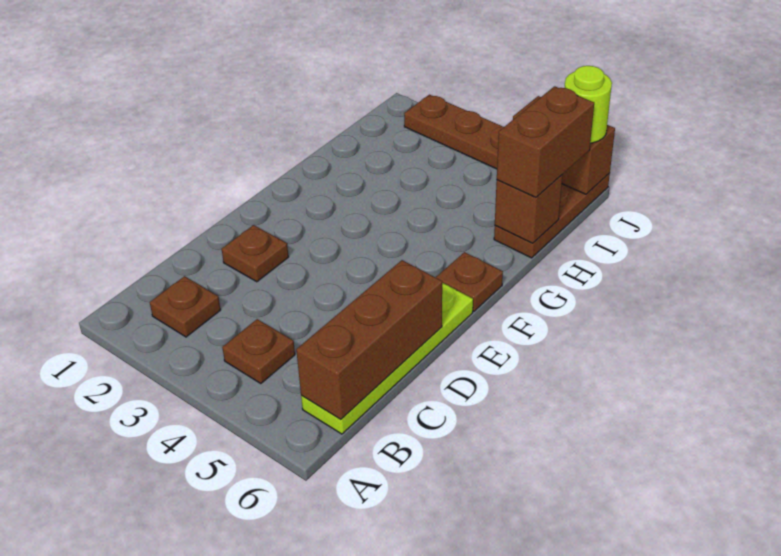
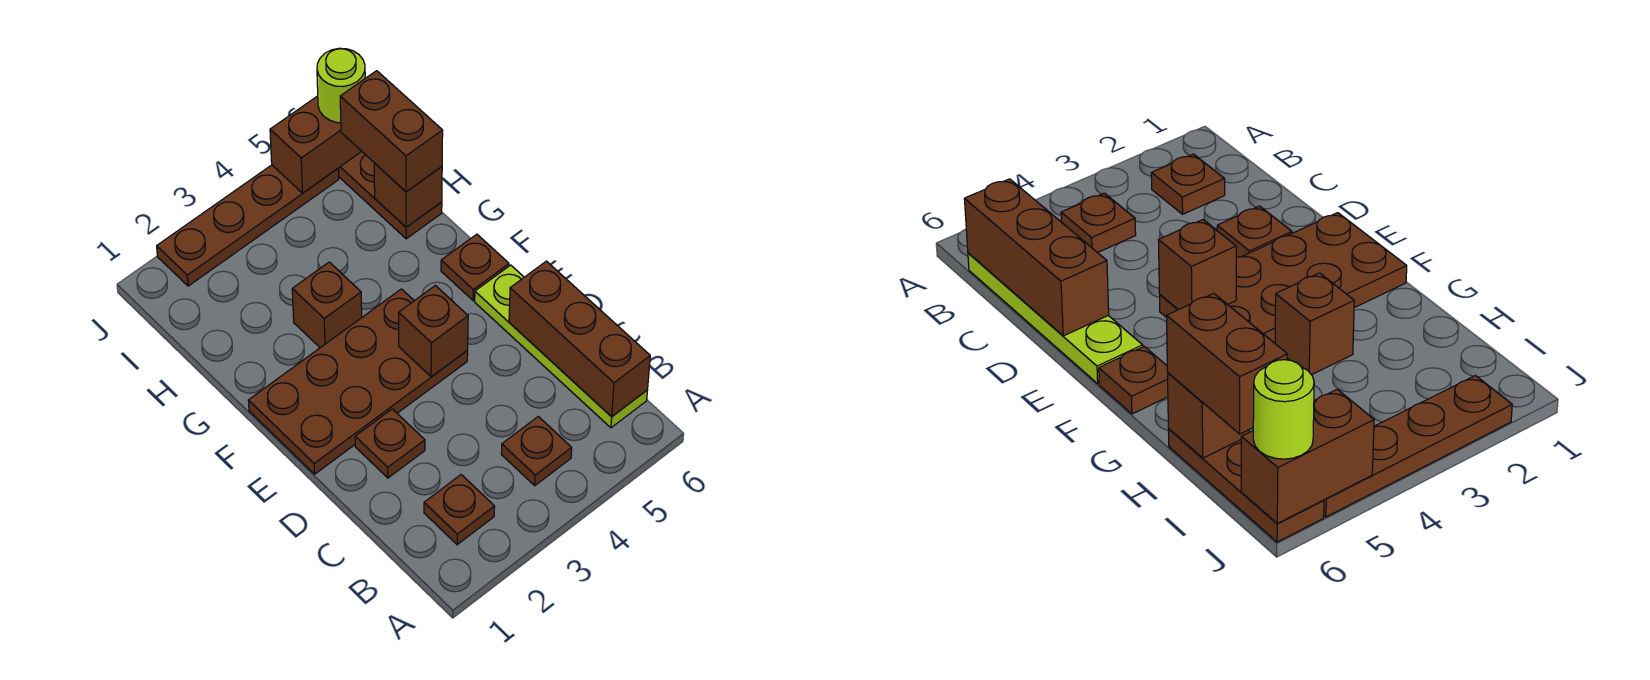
none -> brown 2x4 plate [248,289,468,474]
none -> brown 1x1 brick [399,286,468,377]
none -> brown 1x1 brick [292,262,362,348]

